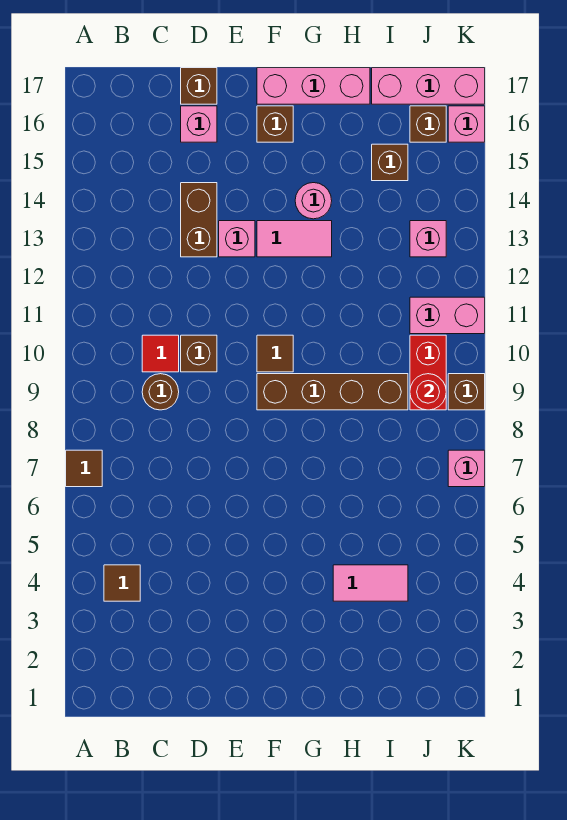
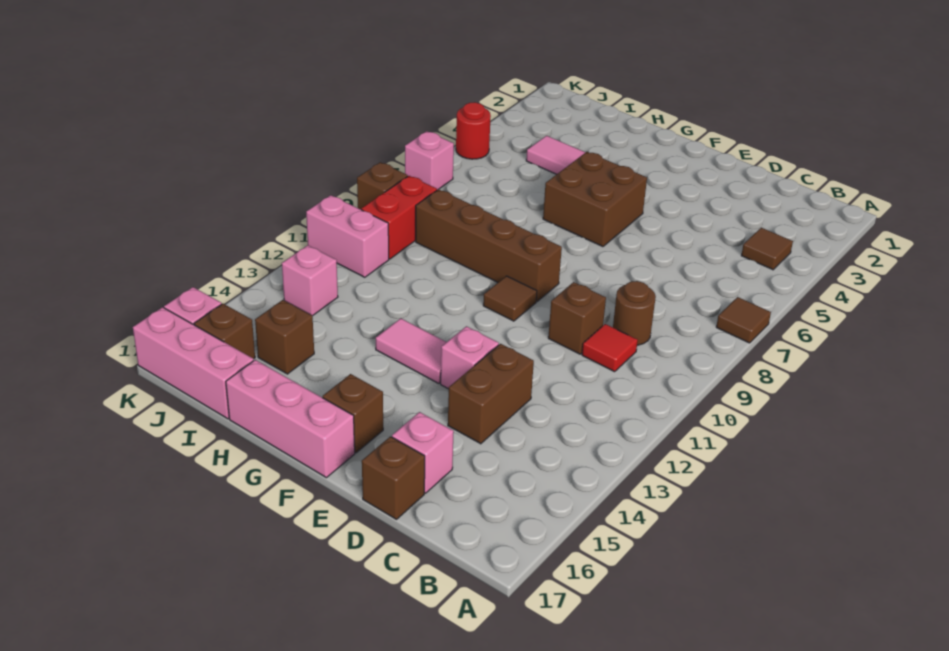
none -> brown 2x2 brick [543,152,647,247]
pink 1x1 round brick [295,183,332,219] -> none
red 1x1 round brick [410,374,446,410] -> red 1x1 round brick moved to [456,102,491,159]

